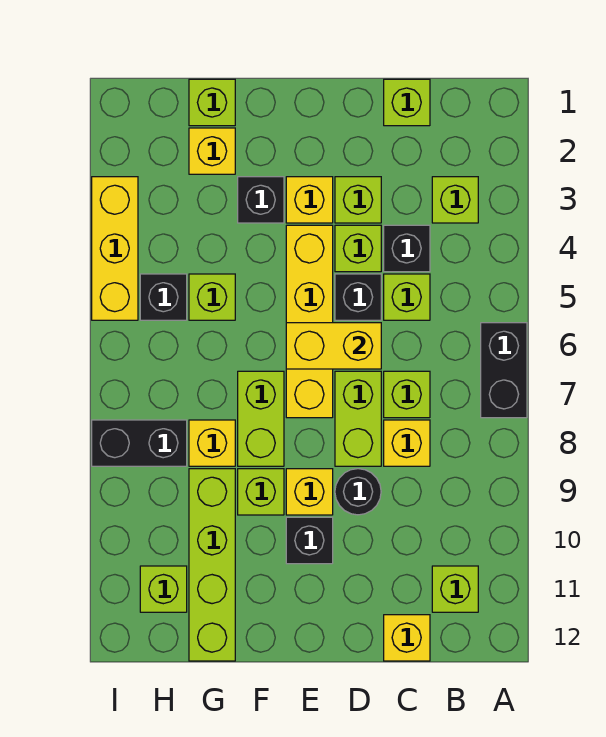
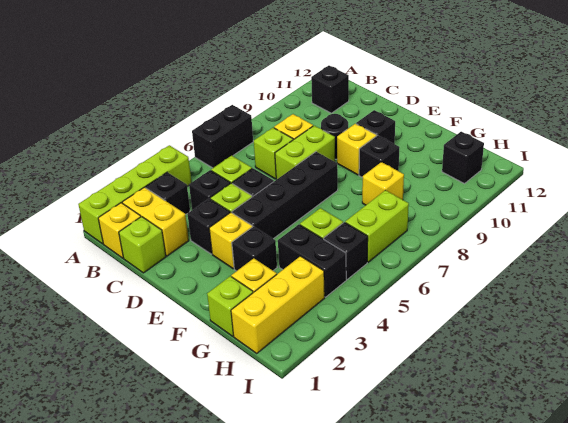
lime 1x1 brick [432,177,478,223] -> black 1x1 brick [146,172,190,215]
lime 1x1 brick [432,566,478,612] -> black 1x1 brick [311,66,349,113]
yellow 1x1 brick [384,615,430,661] -> yellow 1x1 brick moved to [98,203,141,258]
lime 1x1 brick [335,177,381,223] -> black 1x1 brick [188,199,230,254]
yellow 1x2 brick [286,323,381,369] -> yellow 1x2 brick moved to [122,187,189,256]
yellow 1x4 brick [286,225,333,418] -> black 1x4 brick [232,152,338,239]
lime 1x2 brick [238,371,284,466] -> lime 1x2 brick moved to [345,190,409,262]
lime 1x1 brick [238,469,284,515] -> black 1x1 brick [359,135,400,178]
lime 1x4 brick [189,469,235,661] -> lime 1x4 brick moved to [78,145,192,244]
black 1x2 brick [92,420,187,466] -> black 1x2 brick moved to [278,224,346,297]
lime 1x1 brick [140,566,187,612] -> black 1x1 brick [442,132,484,184]
yellow 1x3 brick [92,177,138,320] -> yellow 1x3 brick moved to [231,256,325,353]

